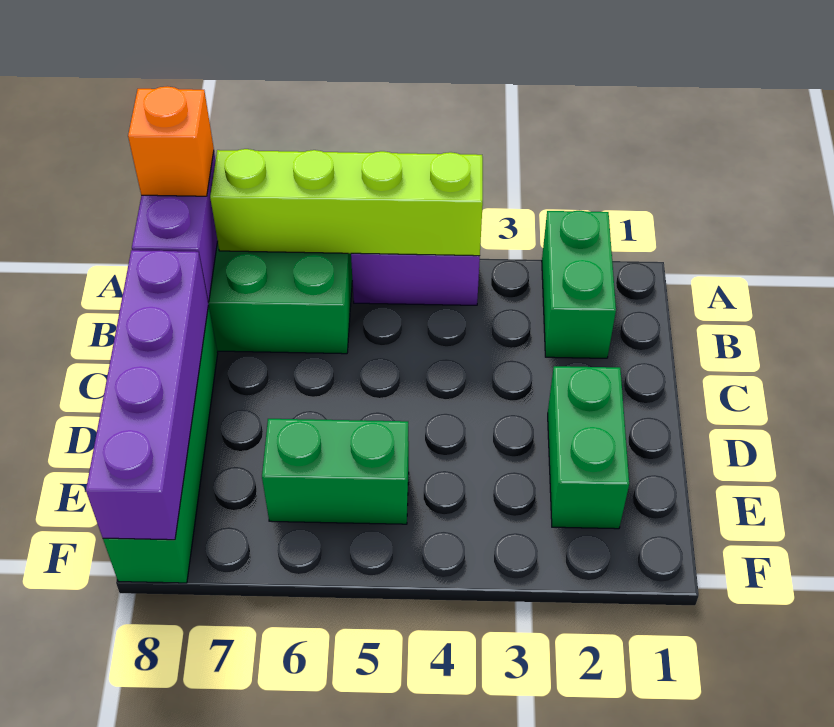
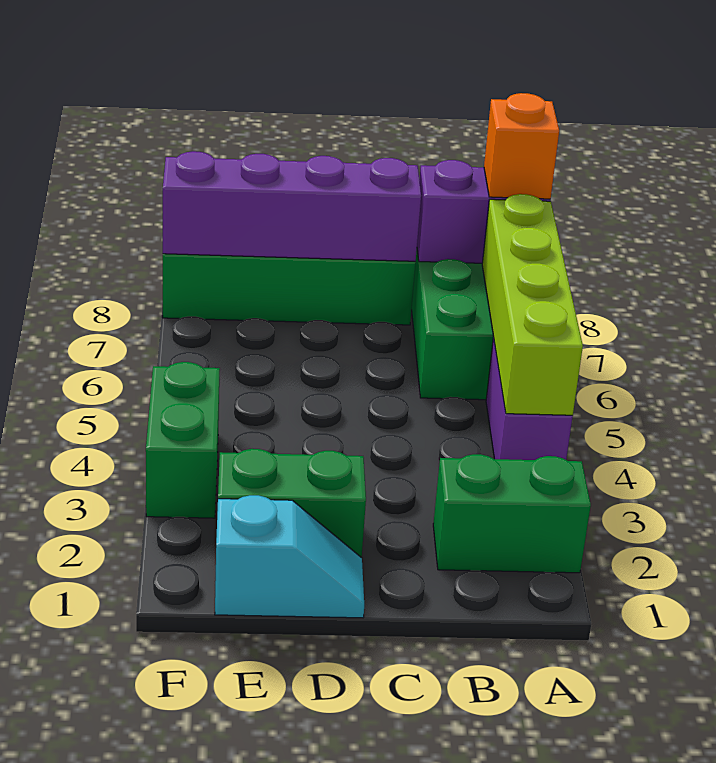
none -> cyan 1x2 slope [215,495,364,618]
green 1x2 brick [262,419,409,524] -> green 1x2 brick moved to [146,362,220,518]

